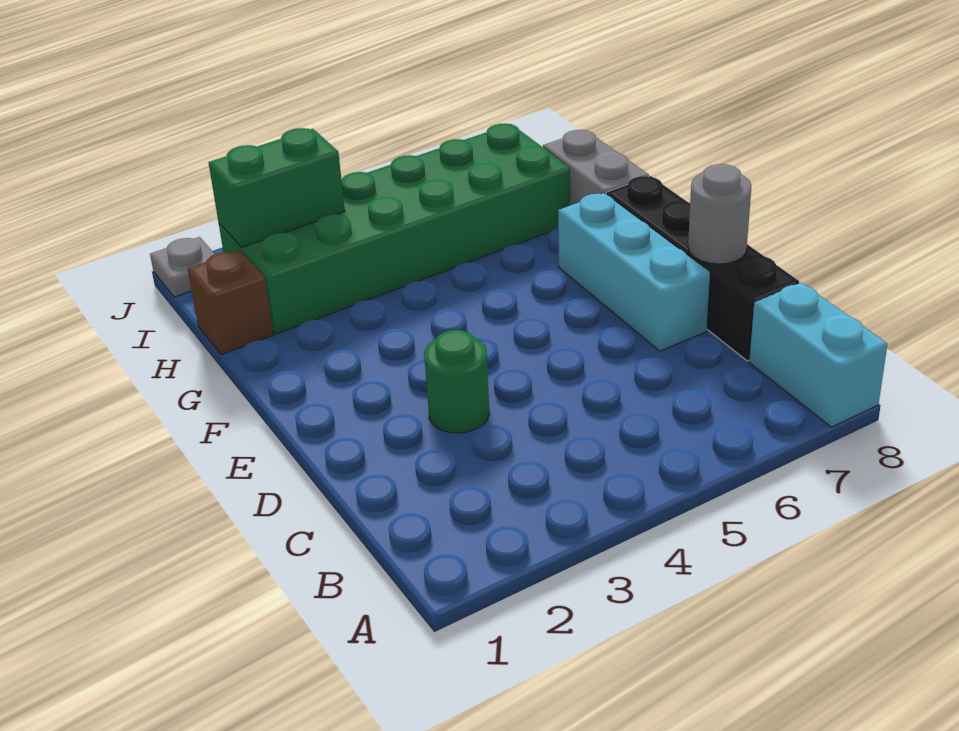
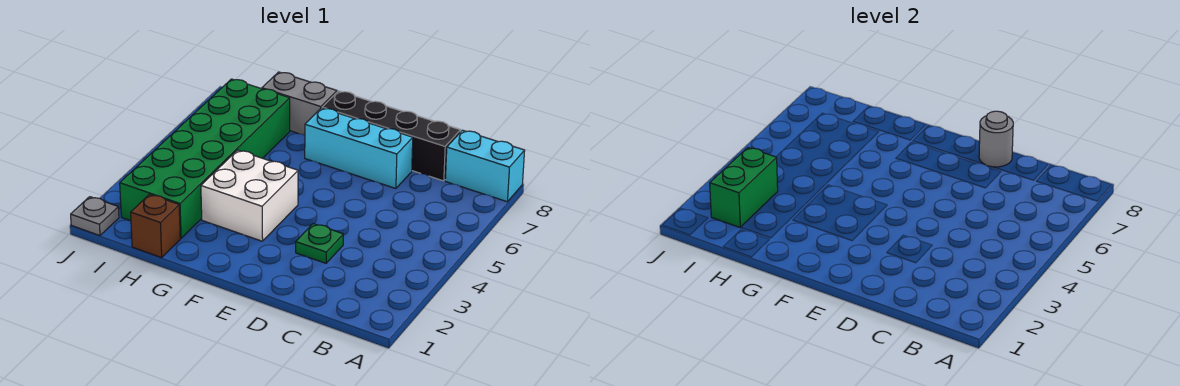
green 1x1 round brick [424,330,489,433] -> green 1x1 plate [296,224,343,263]
none -> white 2x2 brick [201,150,298,241]

